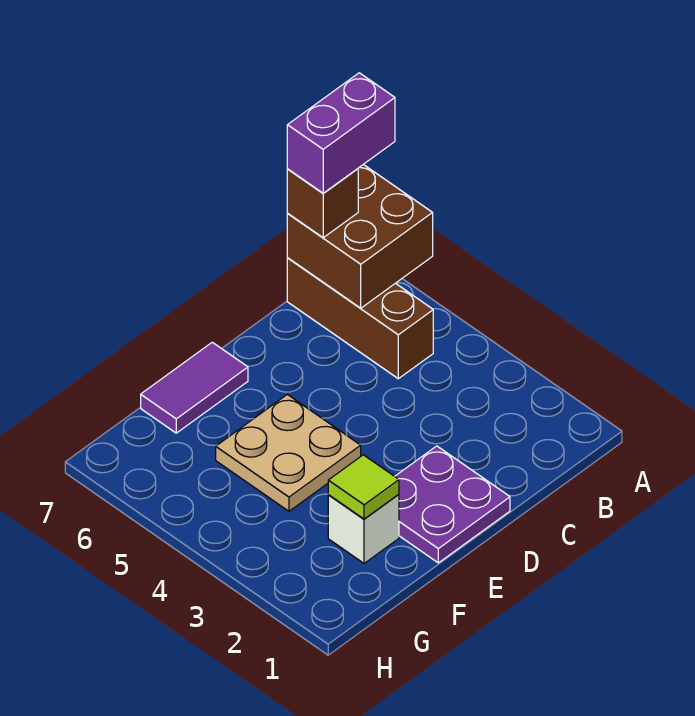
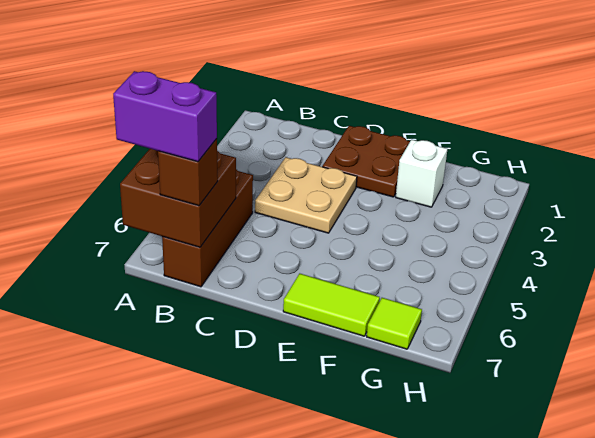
purple 2x2 plate [395,446,510,563] -> brown 2x2 plate [322,126,410,197]
tan 2x2 plate [216,394,361,511] -> tan 2x2 plate moved to [255,157,357,233]
purple 1x2 tile [141,342,248,433] -> lime 1x2 tile [283,274,380,336]
lime 1x1 tile [328,455,399,519] -> lime 1x1 tile moved to [367,298,422,349]

